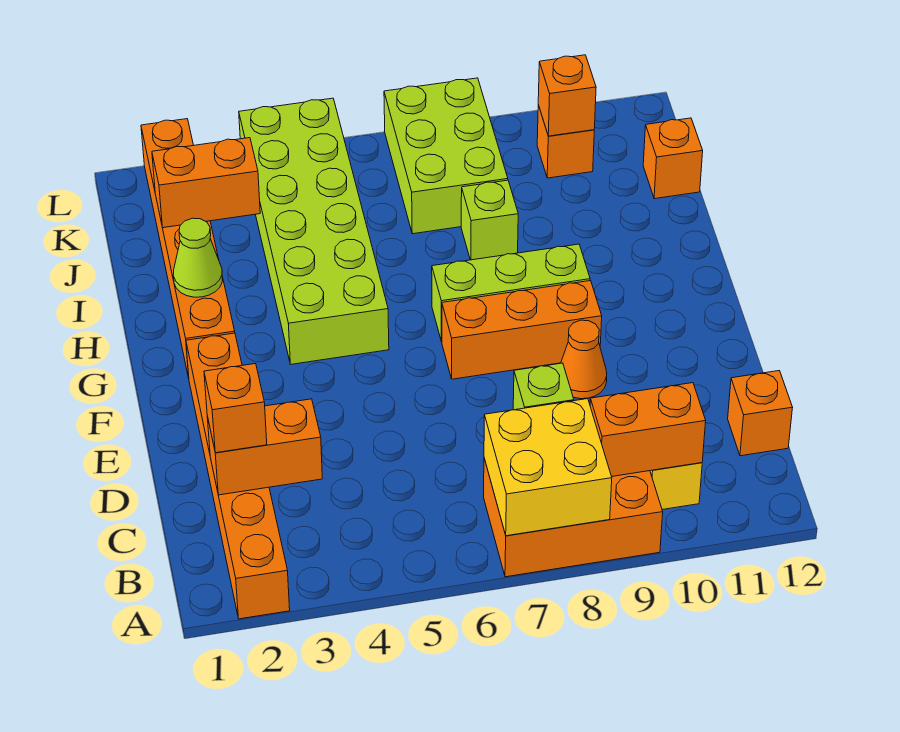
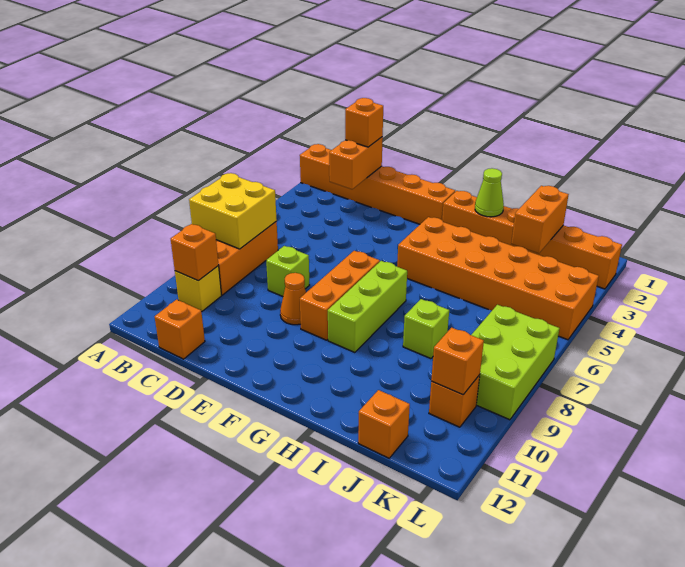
orange 1x2 brick [590,383,706,477] -> orange 1x1 brick [171,224,219,281]
lime 2x6 brick [239,98,389,364] -> orange 2x6 brick [397,217,599,340]
lime 2x3 brick [384,78,508,234] -> lime 2x3 brick turned to [472,305,559,420]

